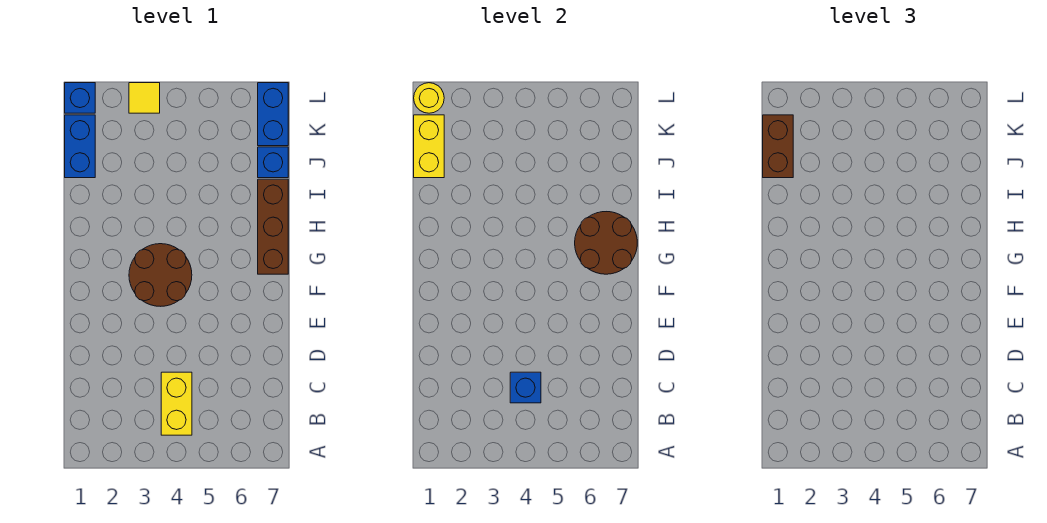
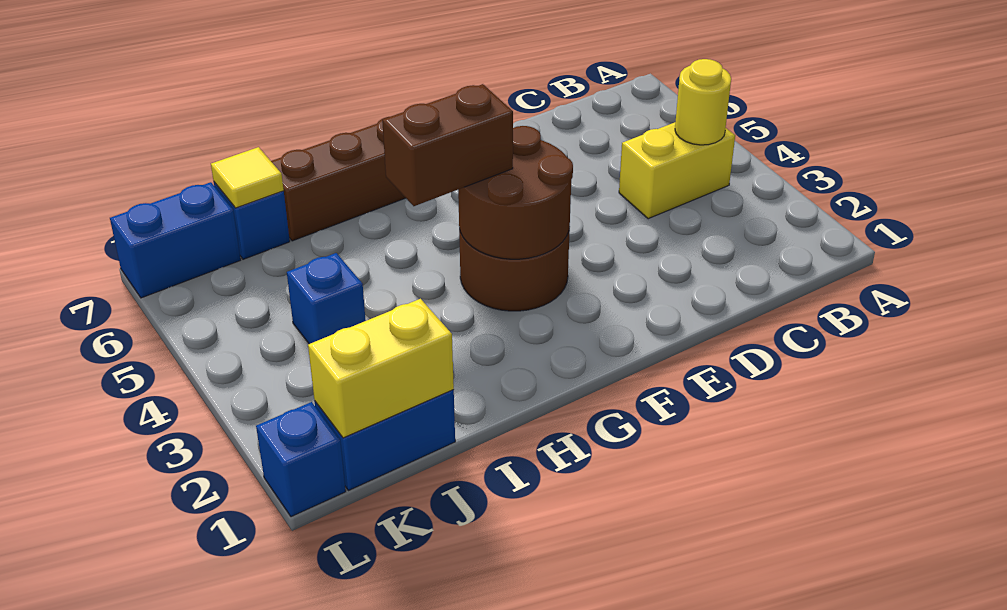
blue 1x1 brick [510,372,541,403] -> blue 1x1 brick moved to [287,253,366,344]
brown 2x2 round brick [575,212,637,274] -> brown 2x2 round brick moved to [458,126,573,259]
brown 1x2 brick [763,115,793,178] -> brown 1x2 brick moved to [382,84,513,206]
yellow 1x1 round brick [414,83,444,113] -> yellow 1x1 round brick moved to [675,59,731,145]
yellow 1x1 tile [129,83,160,113] -> yellow 1x1 tile moved to [211,147,284,208]

